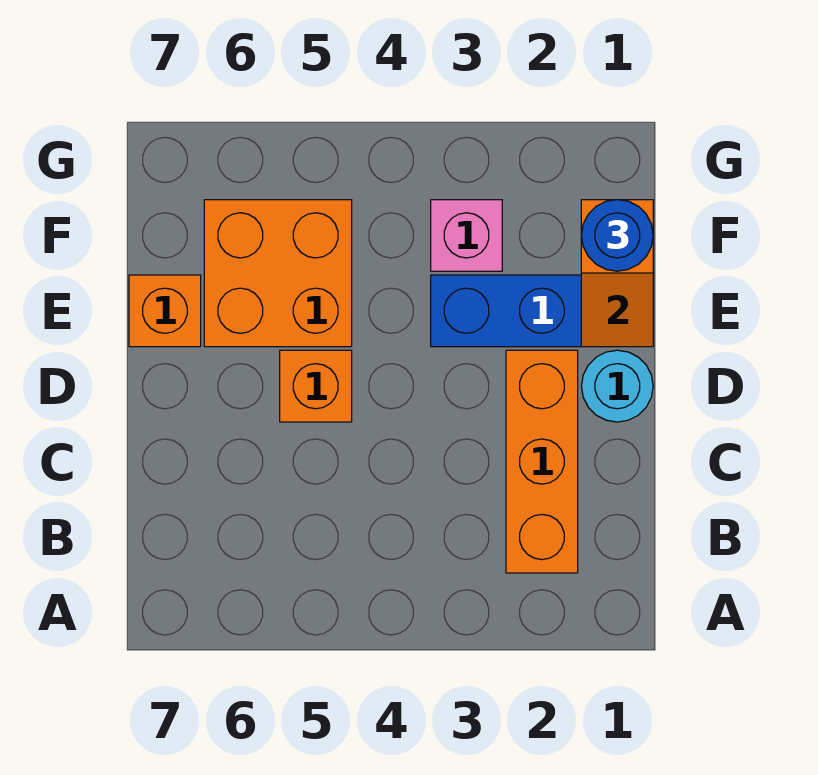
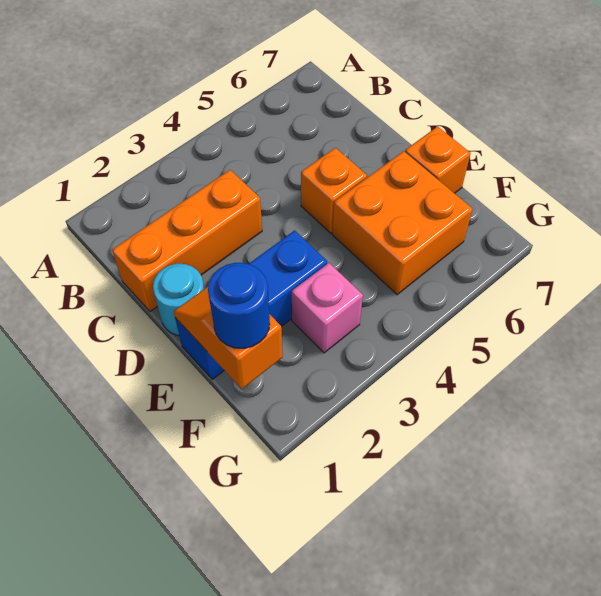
orange 1x3 brick [506,350,578,573] -> orange 1x3 brick turned to [112,170,262,312]

